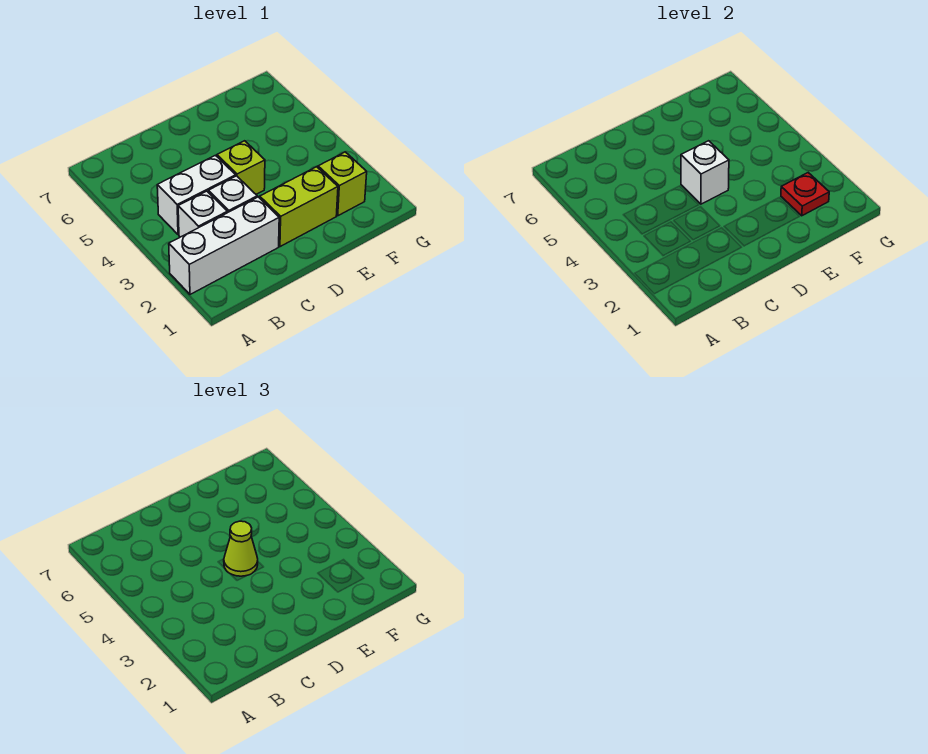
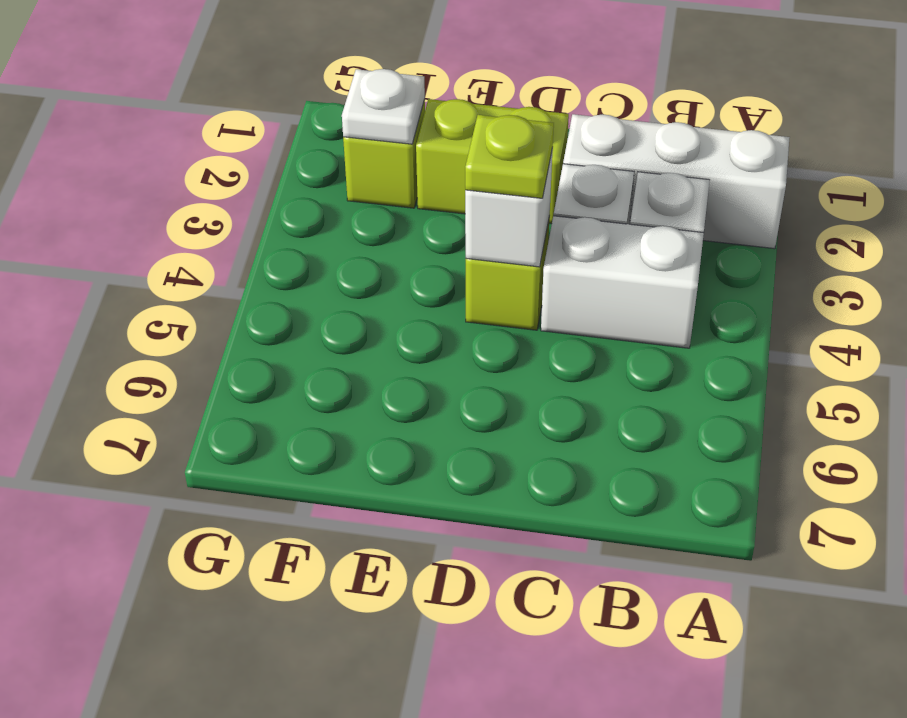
lime 1x1 cone [224,521,258,576] -> lime 1x1 plate [465,115,554,198]
red 1x1 plate [781,173,829,216] -> white 1x1 plate [342,69,425,144]

